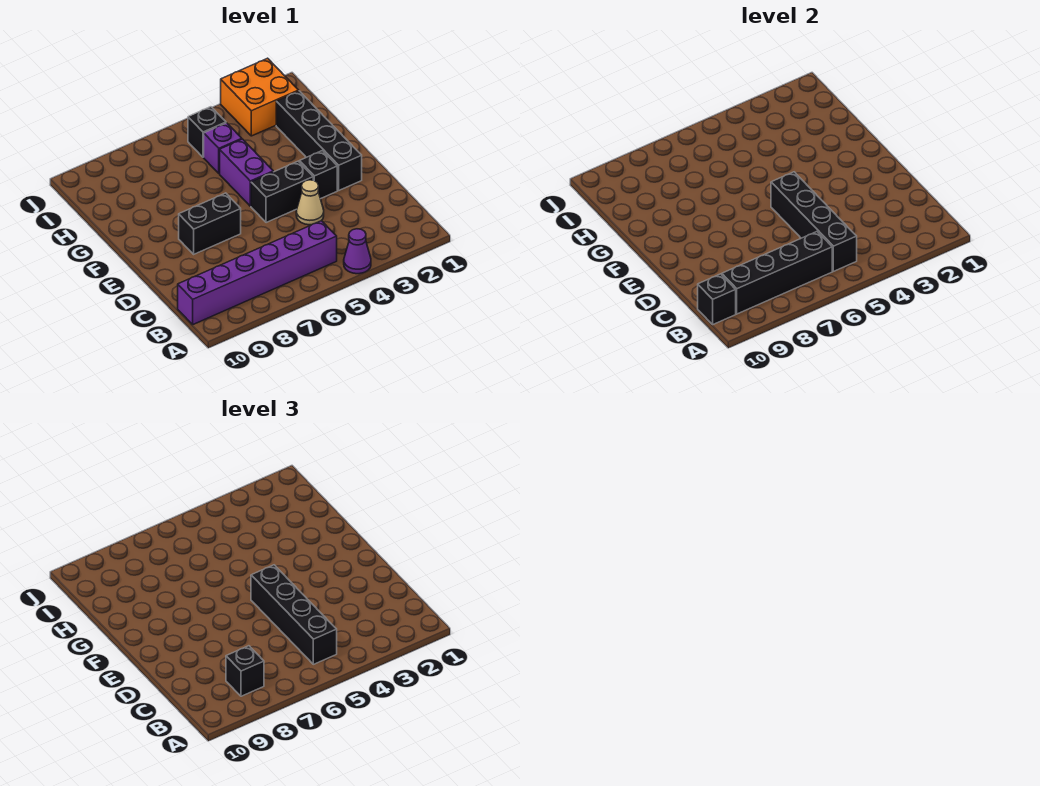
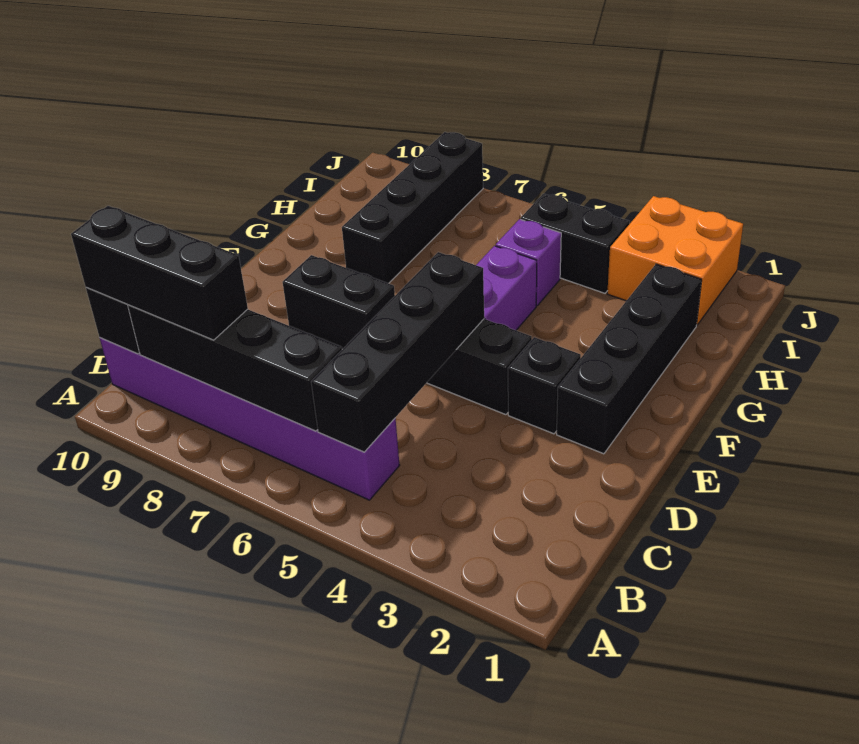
purple 1x1 cone [344,229,371,274] -> none
black 1x4 brick [251,565,337,664] -> black 1x4 brick moved to [342,132,483,283]
black 1x1 brick [226,646,264,696] -> black 1x3 brick [71,206,248,340]
tan 1x1 cone [296,180,324,225] -> none
black 1x1 brick [188,107,226,157] -> black 1x2 brick [521,194,629,293]

